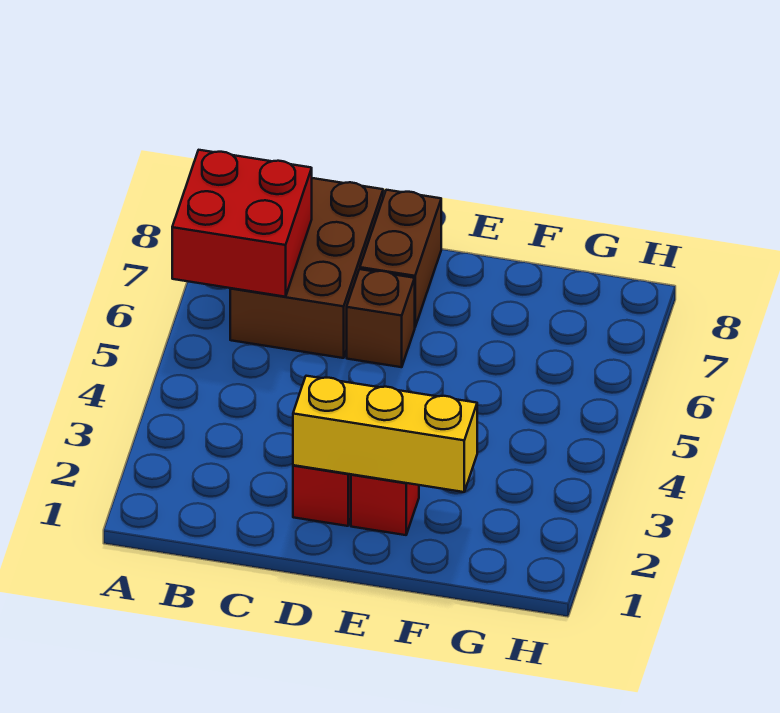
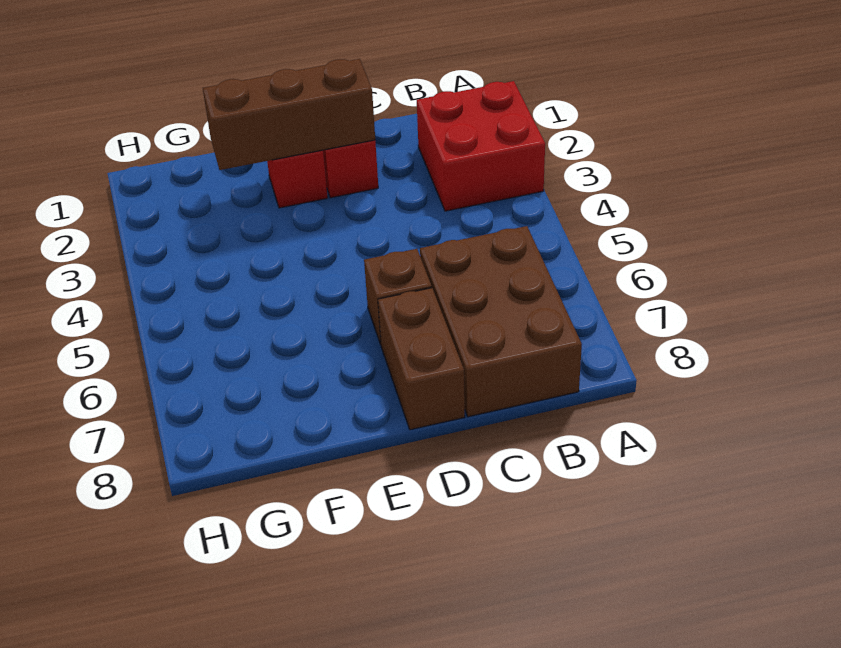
red 2x2 brick [172,150,312,297] -> red 2x2 brick moved to [417,81,545,211]
yellow 1x3 brick [293,376,477,492] -> brown 1x3 brick [203,59,375,170]

